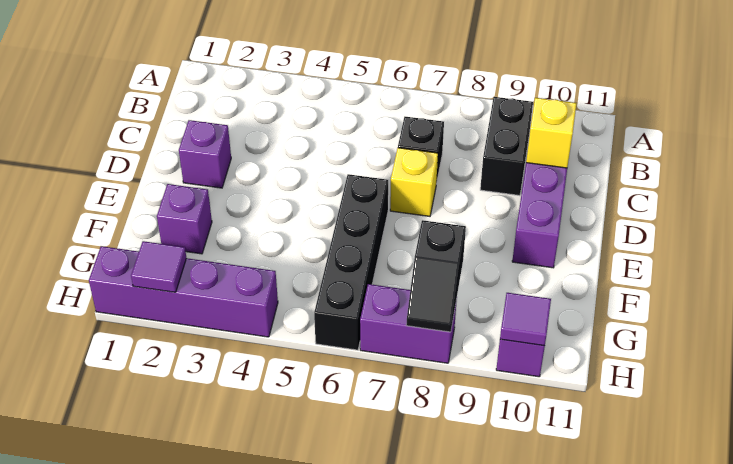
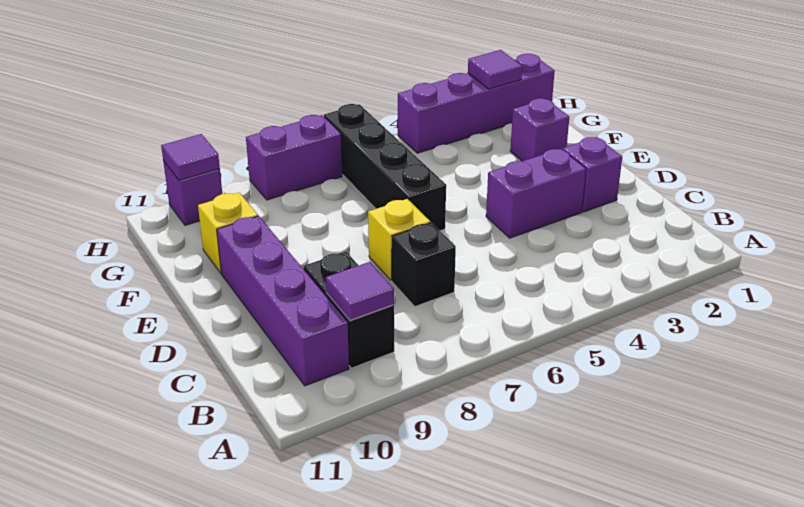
none -> purple 1x1 tile [326,262,394,320]
yellow 1x1 brick [526,98,577,168] -> yellow 1x1 brick moved to [198,193,258,273]
none -> purple 1x2 brick [486,149,586,238]
black 1x2 slope [406,220,466,332] -> none

